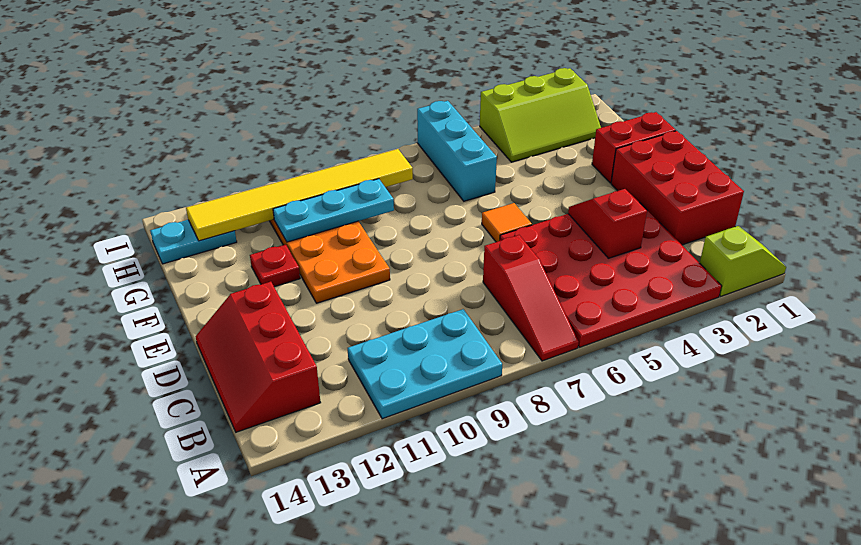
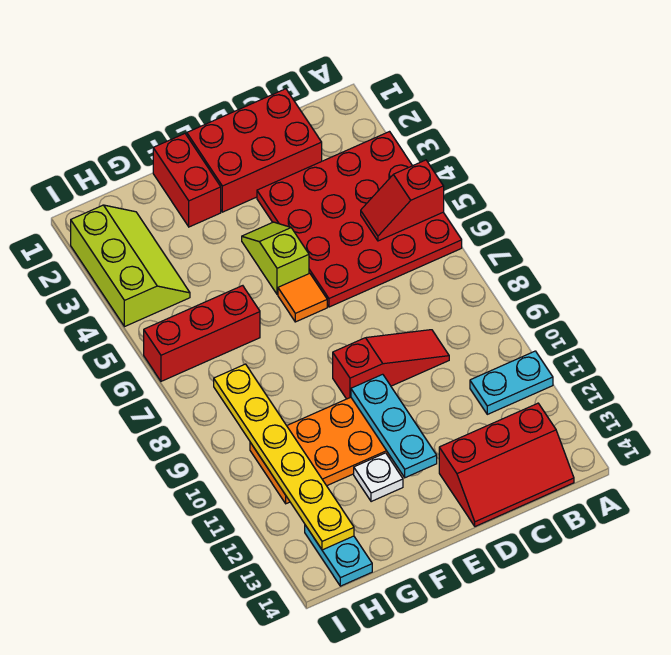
lime 1x2 slope [700,226,786,296] -> lime 1x2 slope moved to [242,222,309,295]
red 1x3 slope [483,235,578,361] -> red 1x3 slope moved to [333,330,449,399]
cyan 2x3 plate [348,309,502,419] -> cyan 1x2 plate [470,351,553,414]
red 1x2 slope [568,189,647,258] -> red 1x2 slope moved to [361,160,444,241]
red 1x1 plate [250,244,300,287] -> white 1x1 plate [354,453,403,502]
cyan 1x3 brick [417,101,497,201] -> red 1x3 brick [144,286,260,381]
cyan 1x3 plate [273,179,394,242] -> cyan 1x3 plate moved to [351,374,437,478]
yellow 1x6 tile [186,149,413,241] -> yellow 1x6 plate [214,364,354,550]

